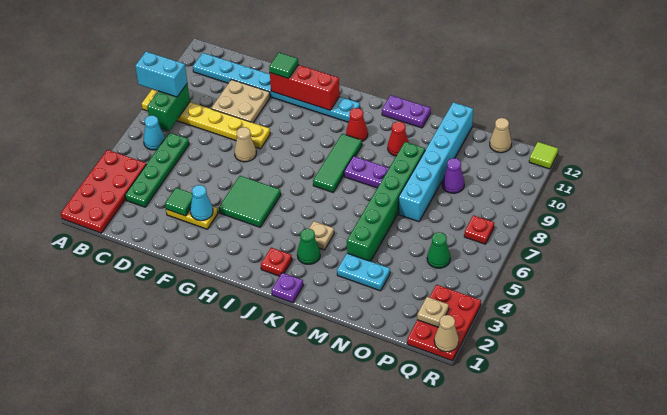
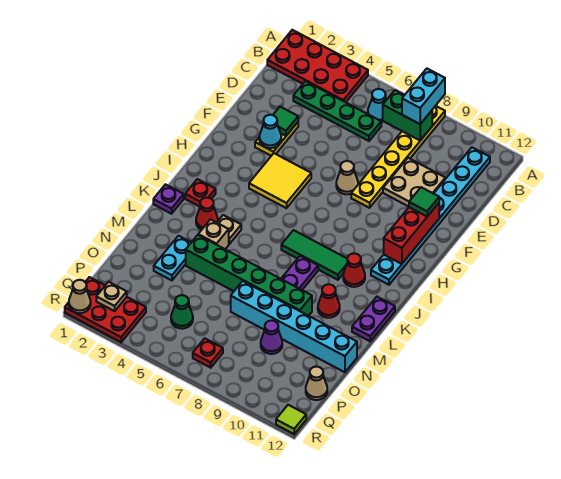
green 2x2 tile [219,176,281,227] -> yellow 2x2 tile [249,153,311,208]
green 1x1 cone [297,229,320,264] -> red 1x1 cone [196,197,218,230]
none -> tan 1x1 brick [198,220,229,249]

